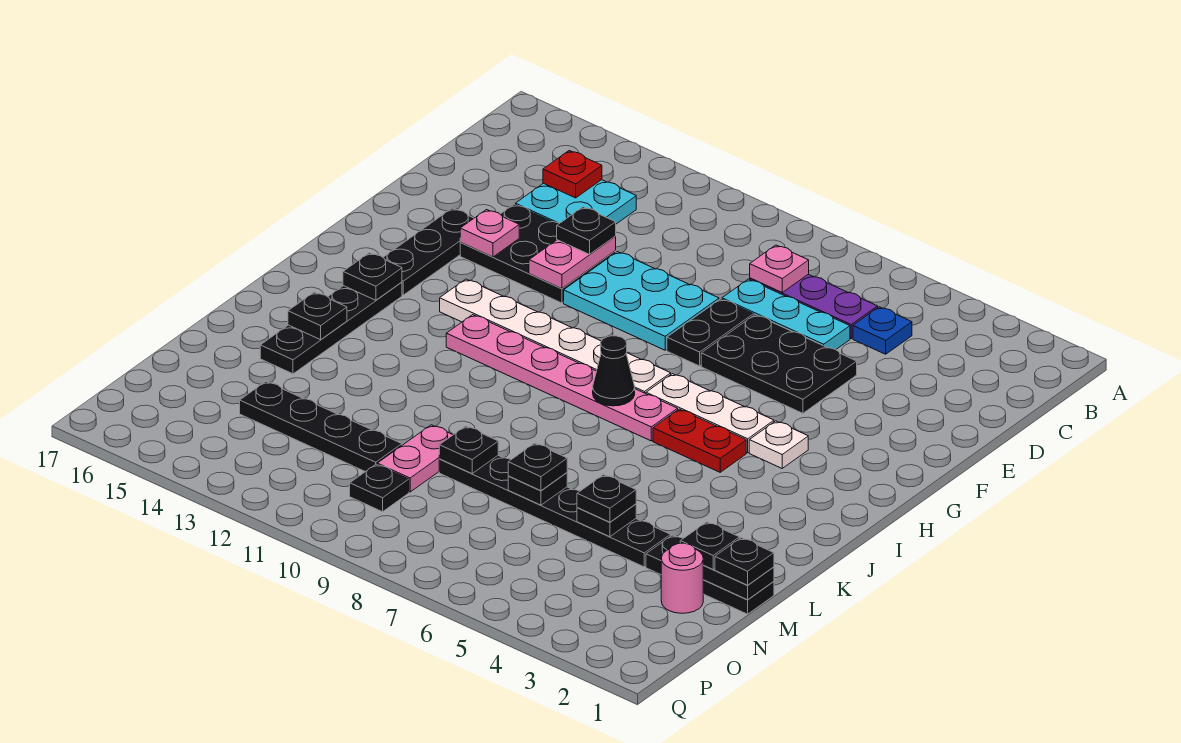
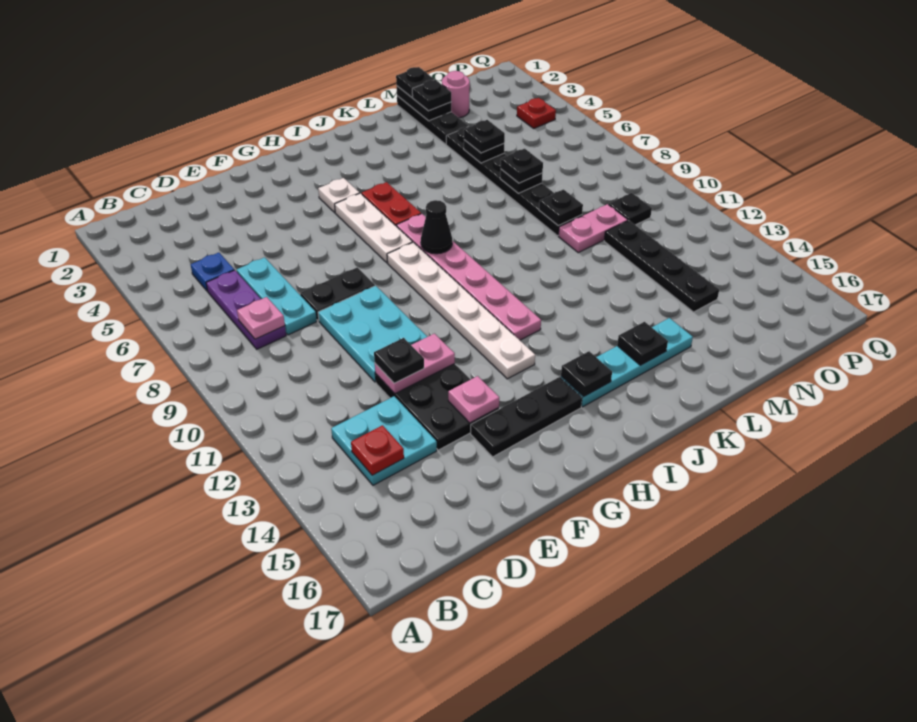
black 2x3 plate [701,315,857,413] -> none
black 1x4 plate [260,282,402,374] -> cyan 1x4 plate [561,318,693,407]
none -> red 1x1 plate [517,98,556,128]

